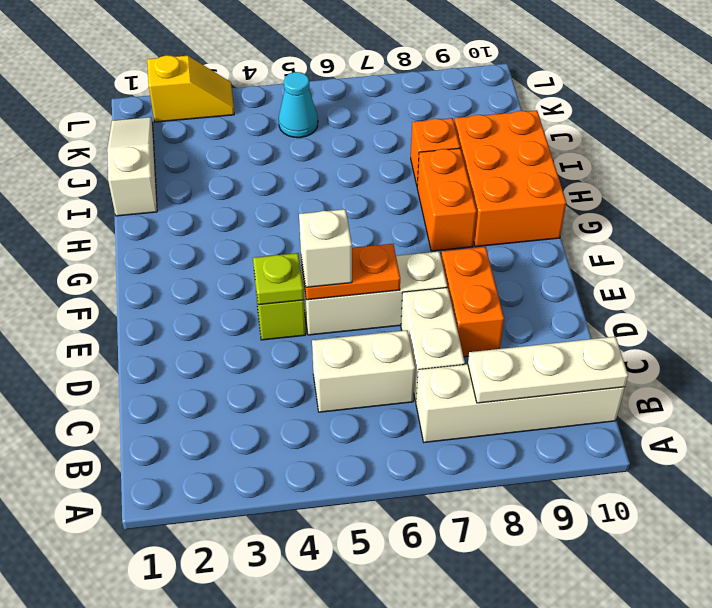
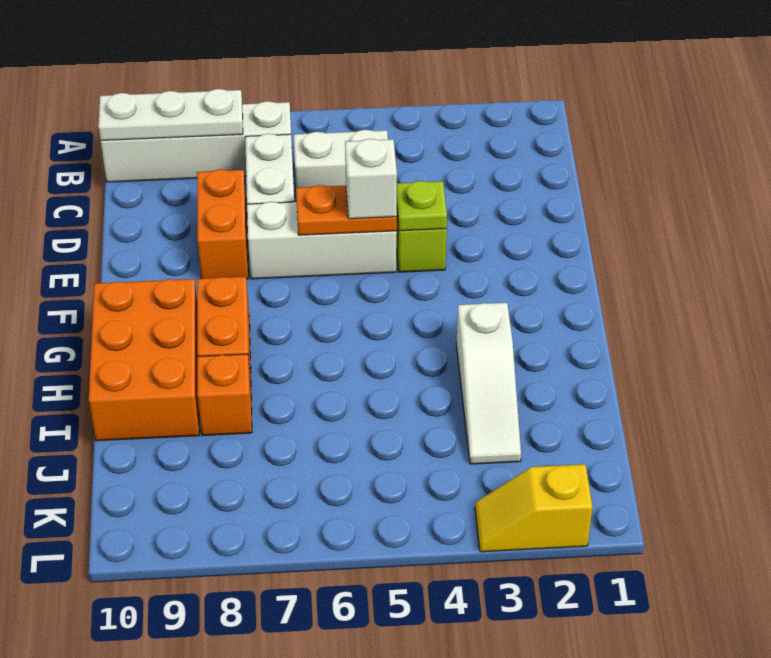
white 1x3 slope [107,117,157,216] -> white 1x3 slope moved to [456,303,521,464]
cyan 1x1 cone [279,72,318,138] -> none

